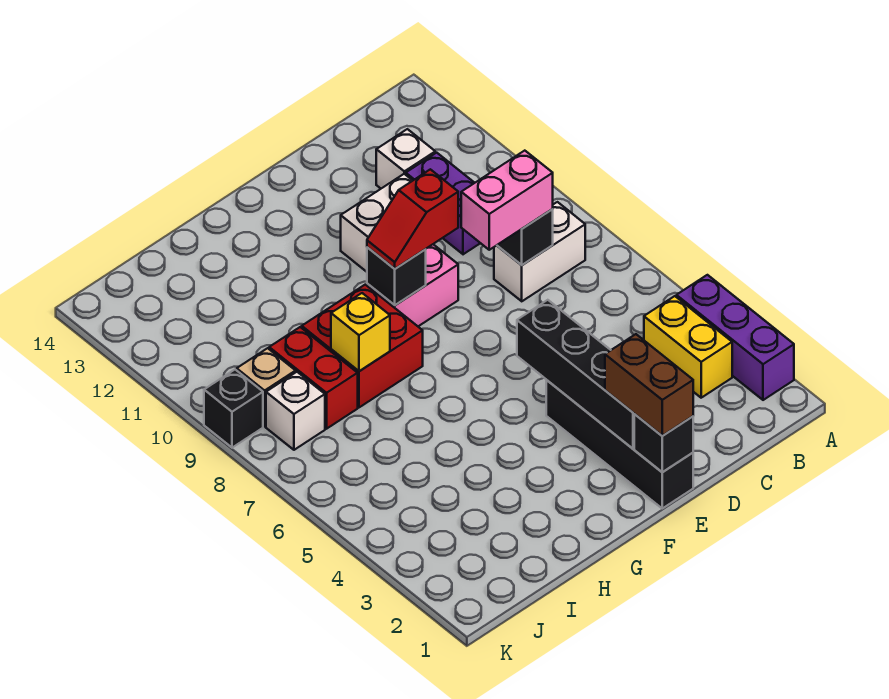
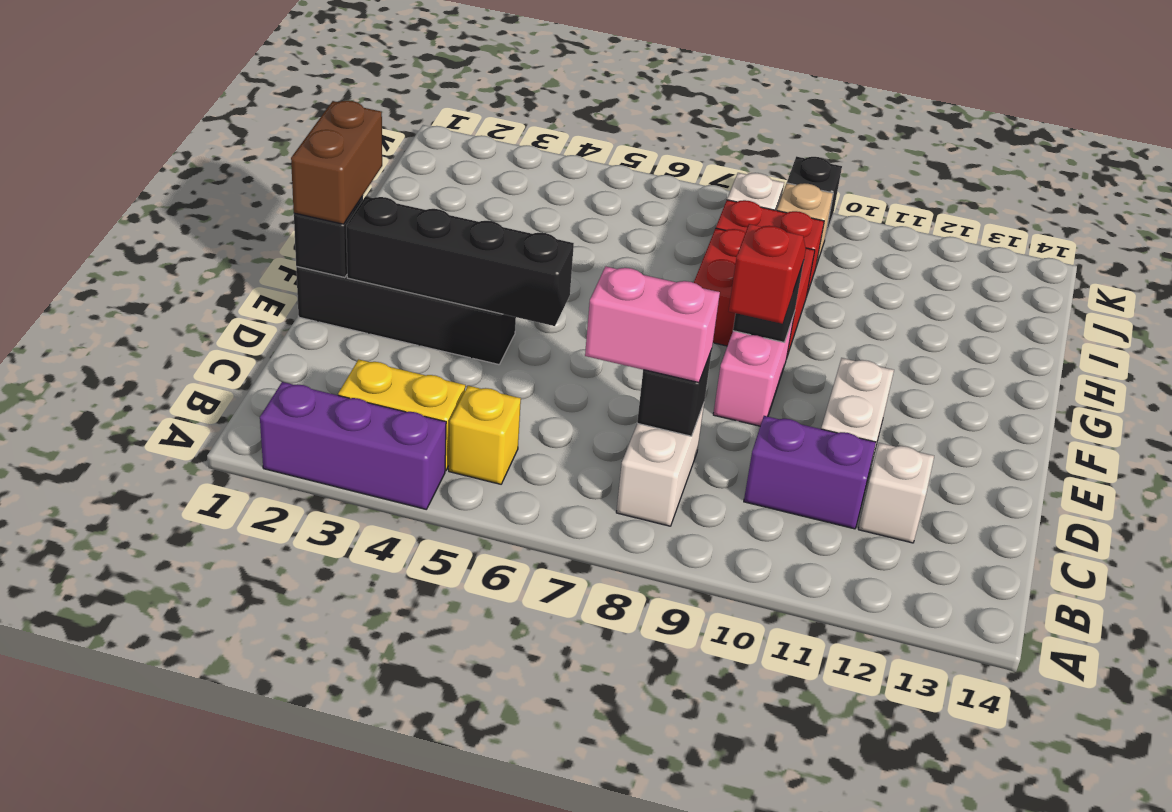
pink 1x2 brick [461,151,553,250] -> pink 1x2 brick turned to [585,266,720,383]
brown 1x2 brick [605,334,693,436] -> brown 1x2 brick turned to [291,101,382,224]
yellow 1x1 brick [331,293,390,371] -> yellow 1x1 brick moved to [449,386,521,484]

